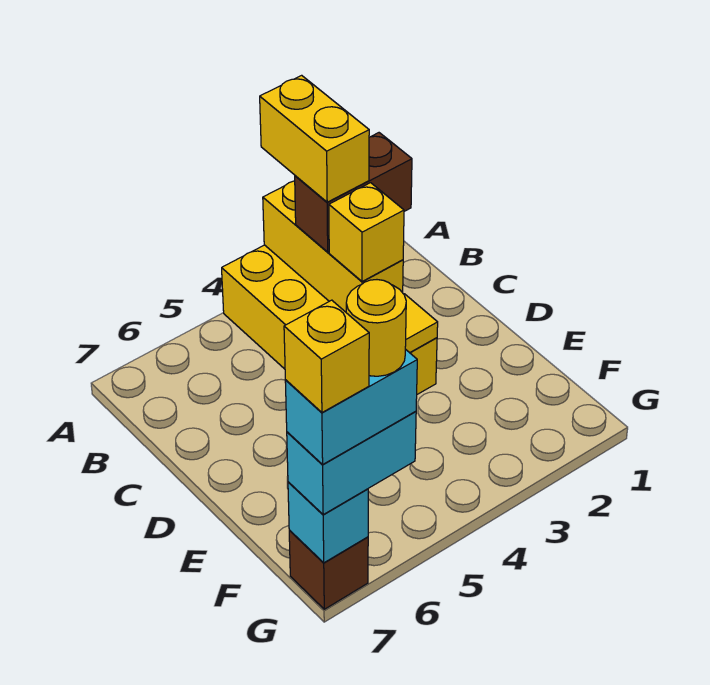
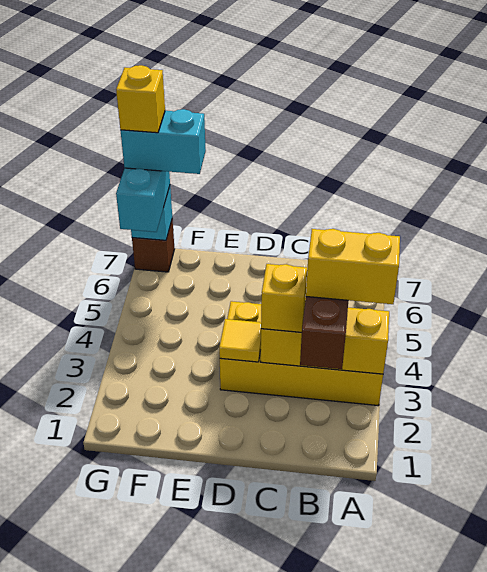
cyan 1x2 brick [285,349,417,464] -> cyan 1x2 brick turned to [120,109,206,174]
yellow 1x1 round brick [346,280,406,376] -> none

